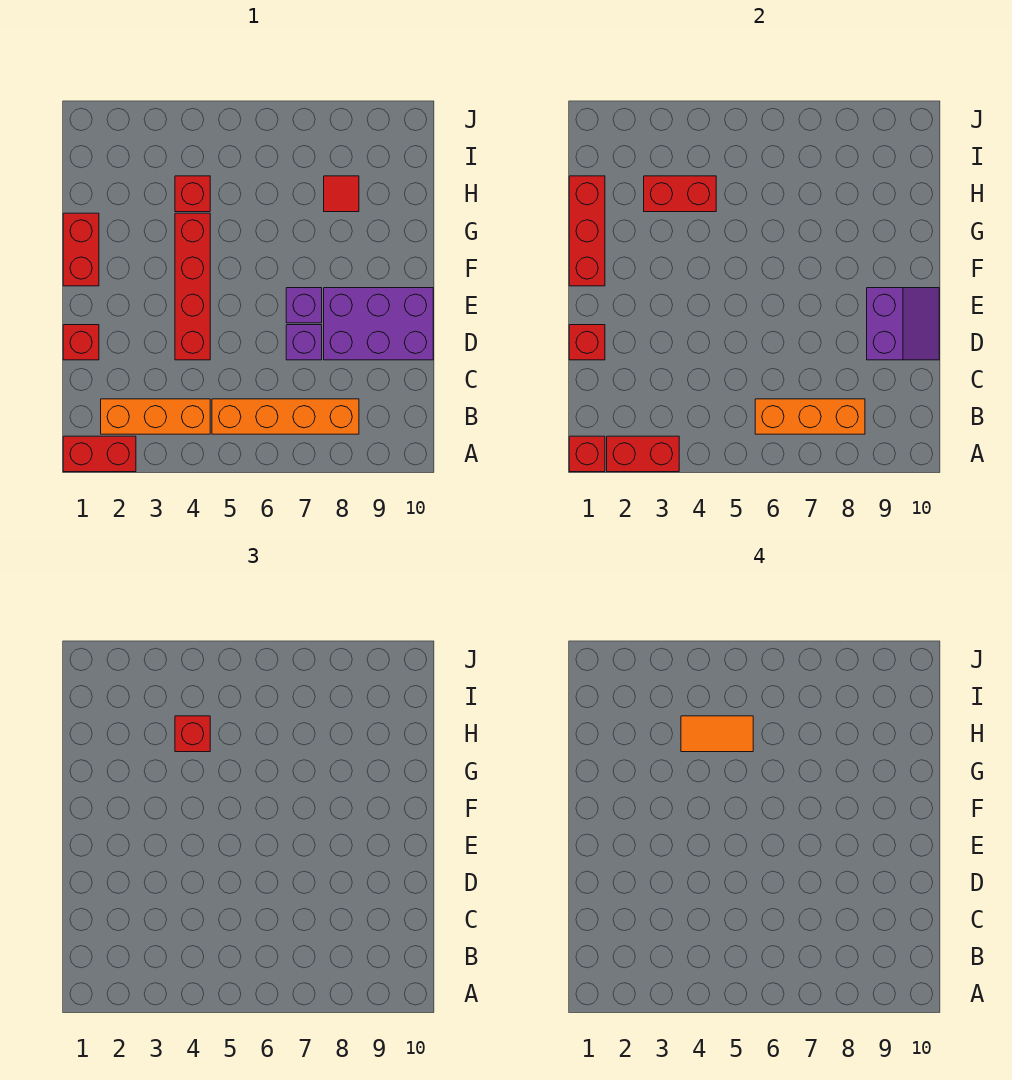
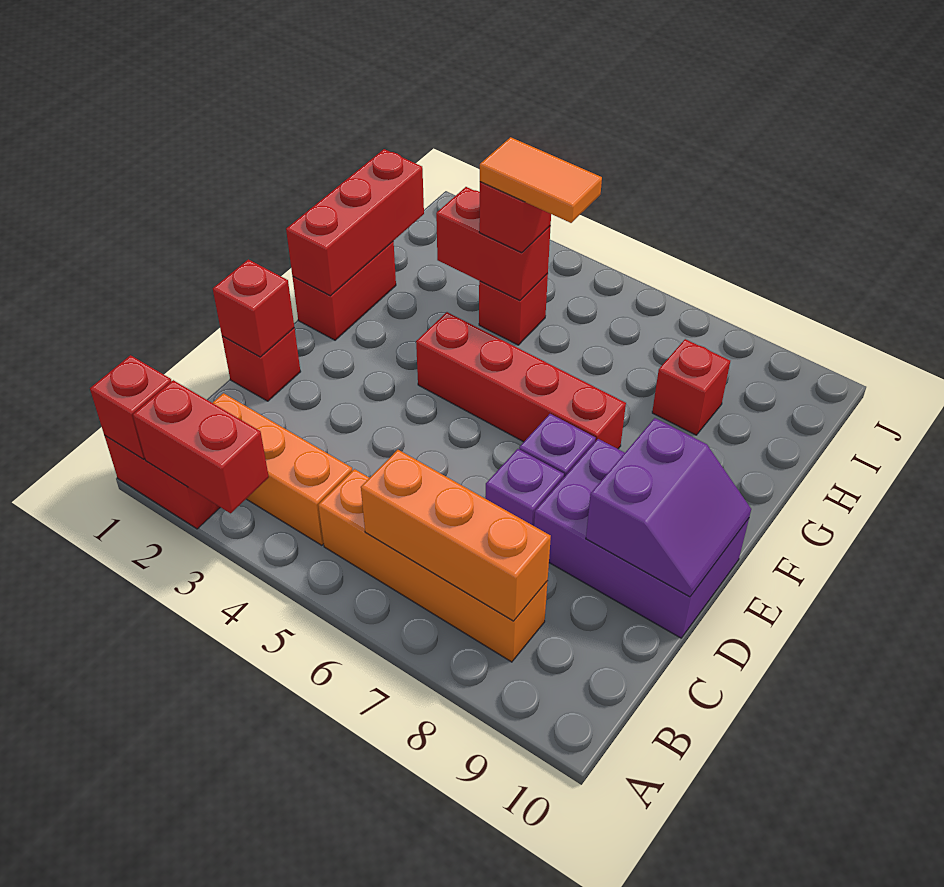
red 1x4 brick [175,213,210,360] -> red 1x4 brick turned to [416,312,626,449]
red 1x1 tile [324,176,359,212] -> red 1x1 brick [652,339,730,435]

